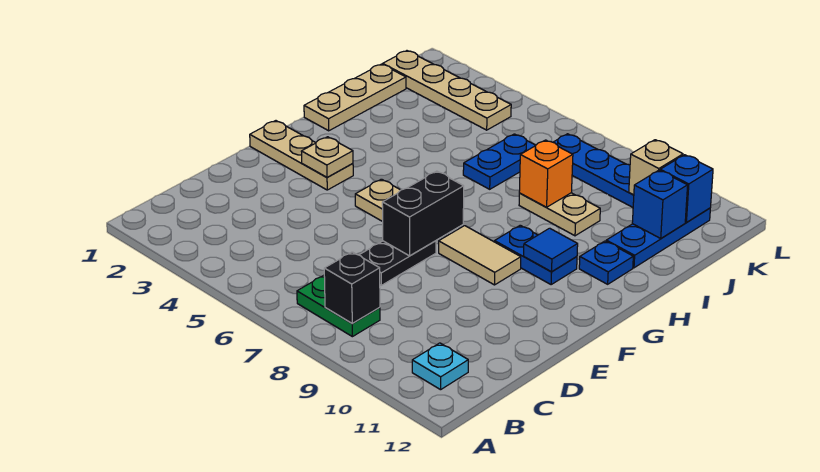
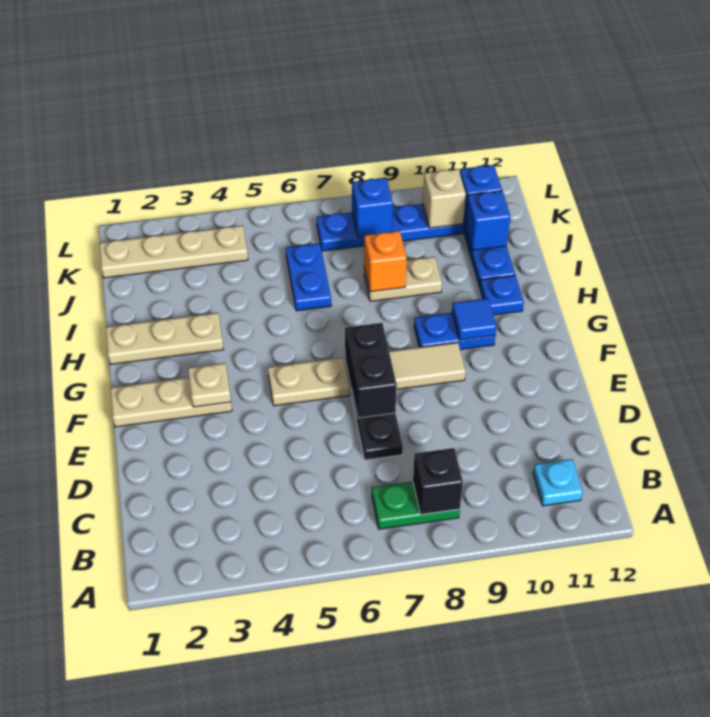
tan 1x3 plate [304,64,406,131] -> tan 1x3 plate turned to [106,313,224,364]
none -> blue 1x1 brick [352,178,393,237]

